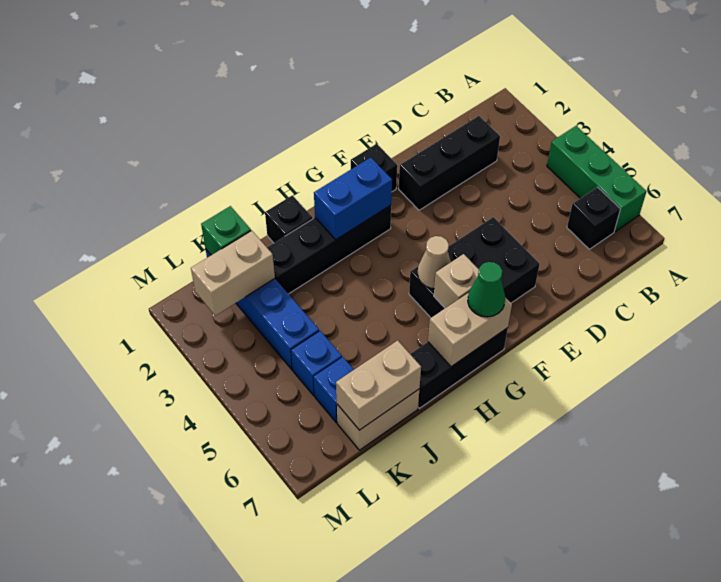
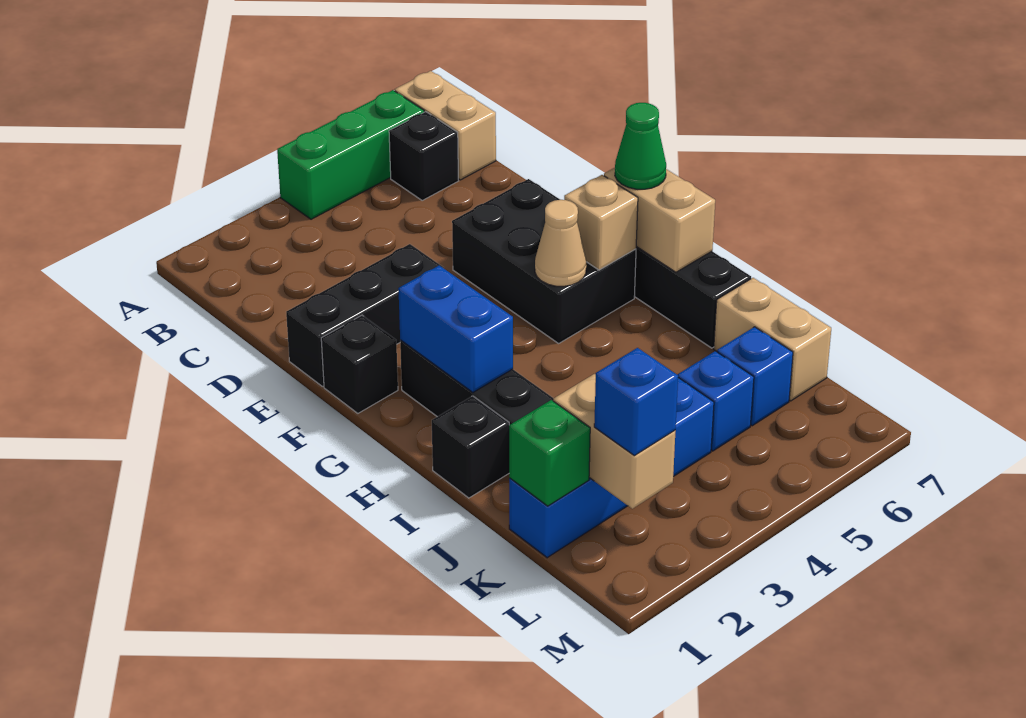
black 1x3 brick [399,116,500,210] -> black 1x3 brick turned to [286,244,443,387]
tan 1x2 brick [336,340,421,430] -> tan 1x2 brick moved to [395,71,496,180]
none -> blue 1x1 brick [594,348,678,456]

